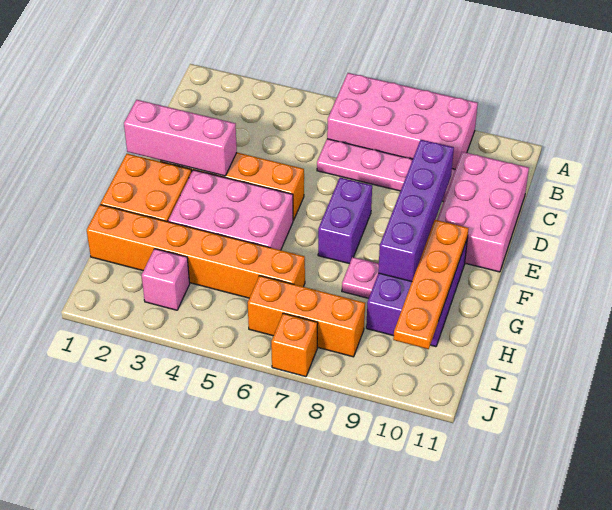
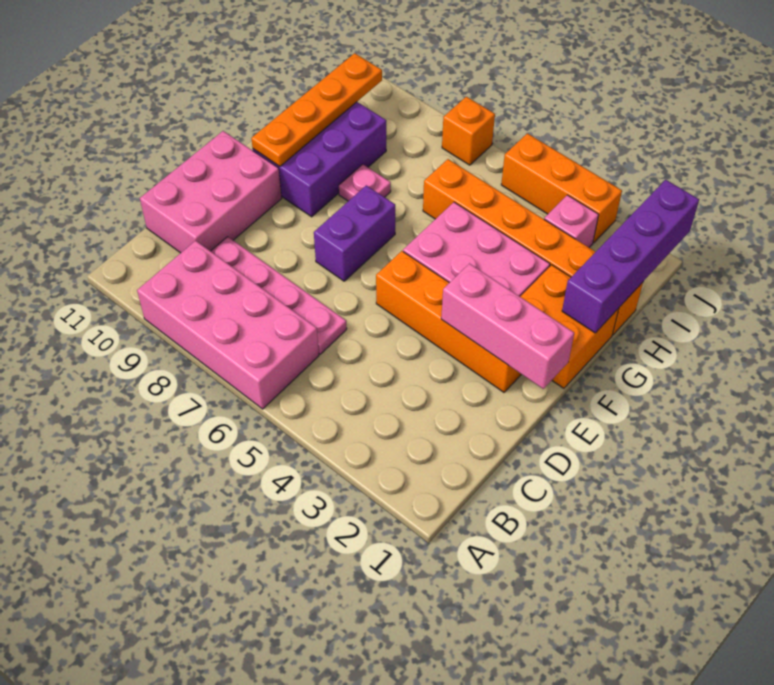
purple 1x4 brick [378,140,454,282] -> purple 1x4 brick moved to [562,180,699,333]
orange 1x3 brick [248,276,365,357] -> orange 1x3 brick moved to [501,133,622,243]

